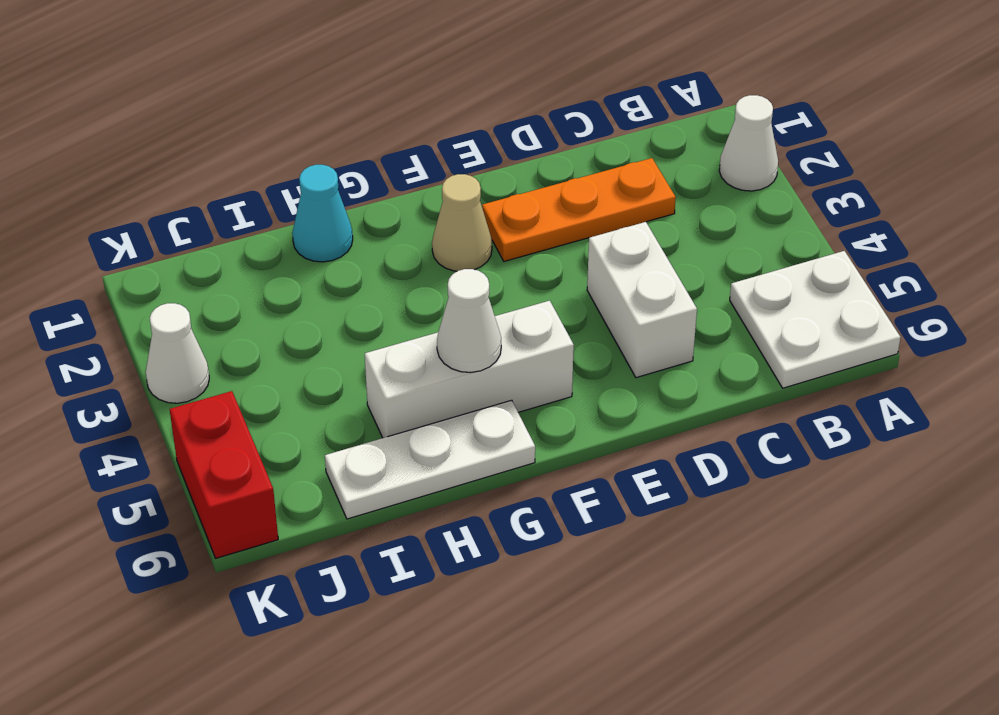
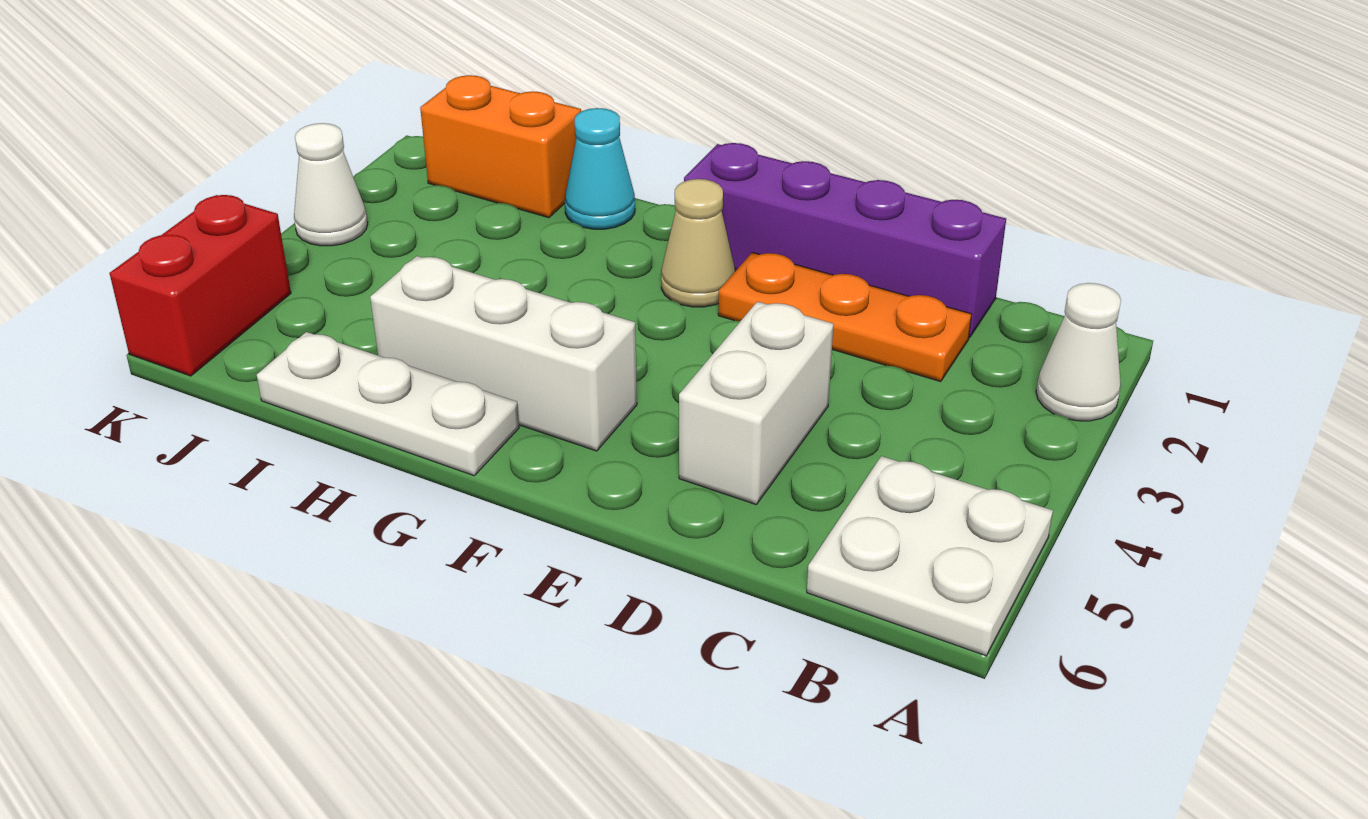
none -> purple 1x4 brick [684,143,1006,338]
white 1x1 cone [437,269,501,372] -> none
none -> orange 1x2 brick [420,75,581,218]

